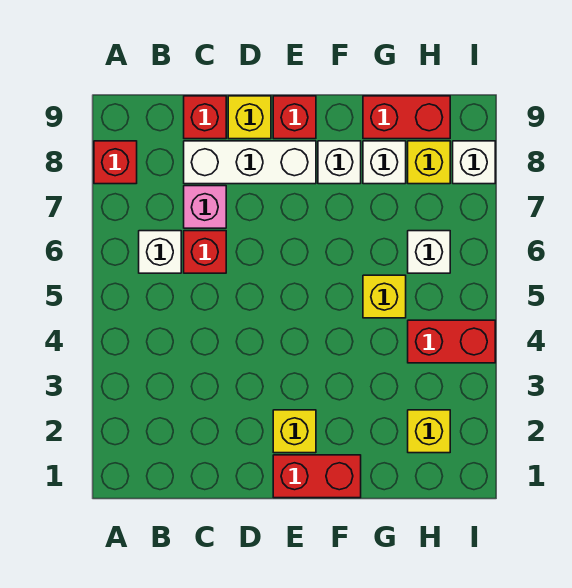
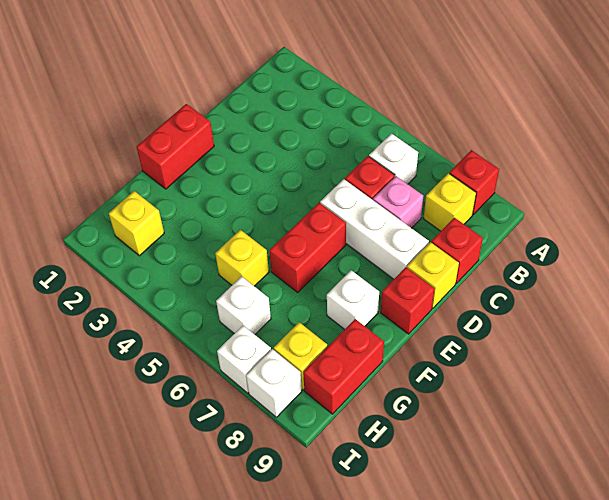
white 1x3 brick [184,141,316,184] -> white 1x3 brick turned to [320,179,429,279]
yellow 1x1 brick [273,410,316,453] -> yellow 1x1 brick moved to [423,173,476,231]
white 1x1 brick [363,141,406,184] -> white 1x1 brick moved to [217,325,271,393]
red 1x2 brick [408,320,495,363] -> red 1x2 brick moved to [269,203,346,292]

